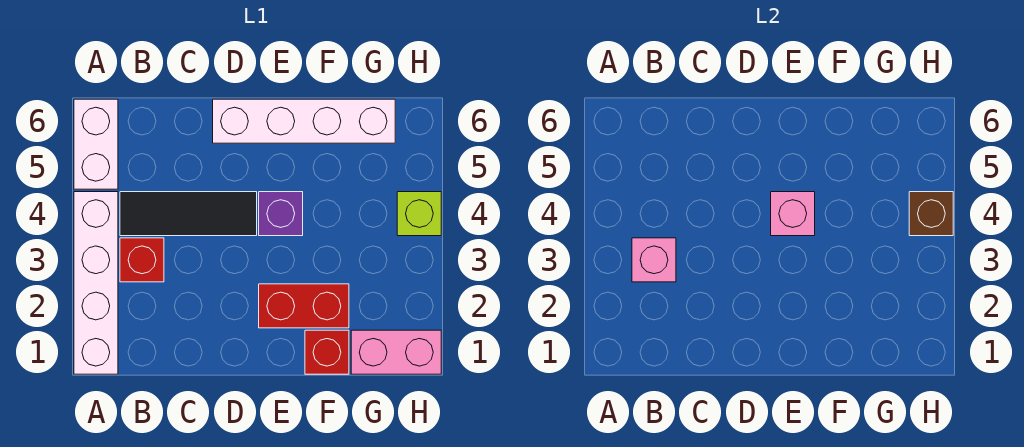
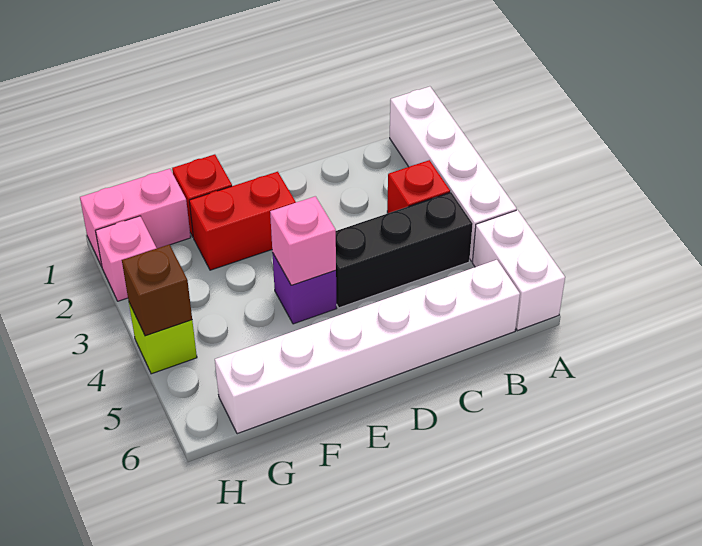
pink 1x1 brick [632,238,676,282] -> pink 1x1 brick moved to [96,216,156,301]
black 1x3 tile [120,192,257,236] -> black 1x3 brick [336,192,473,308]
white 1x4 brick [213,99,395,143] -> white 1x6 brick [215,260,520,434]

